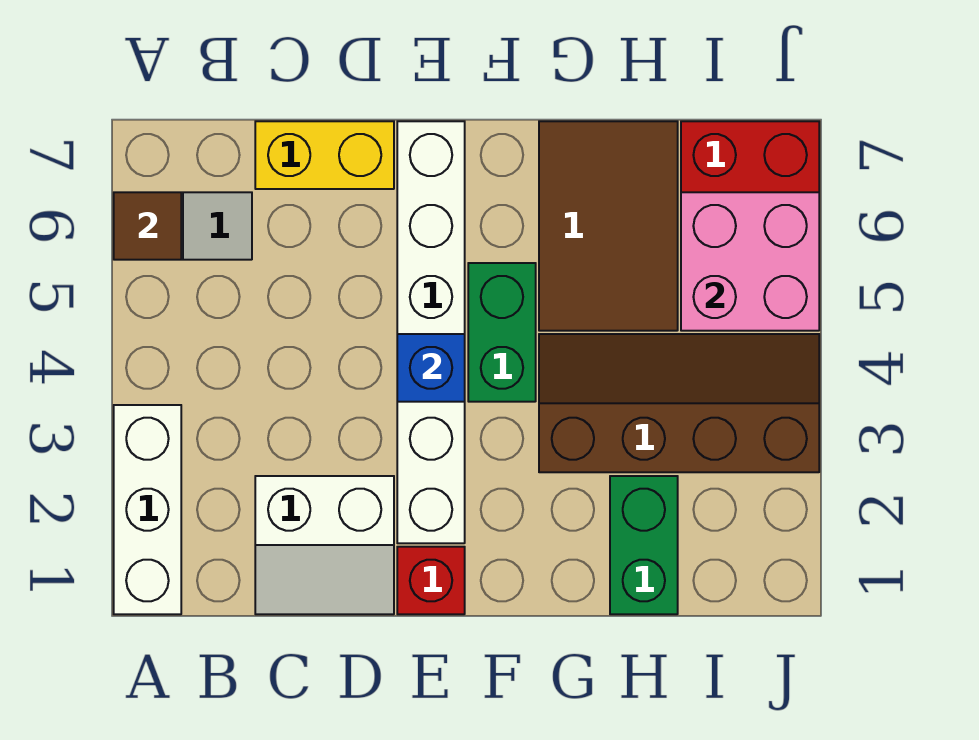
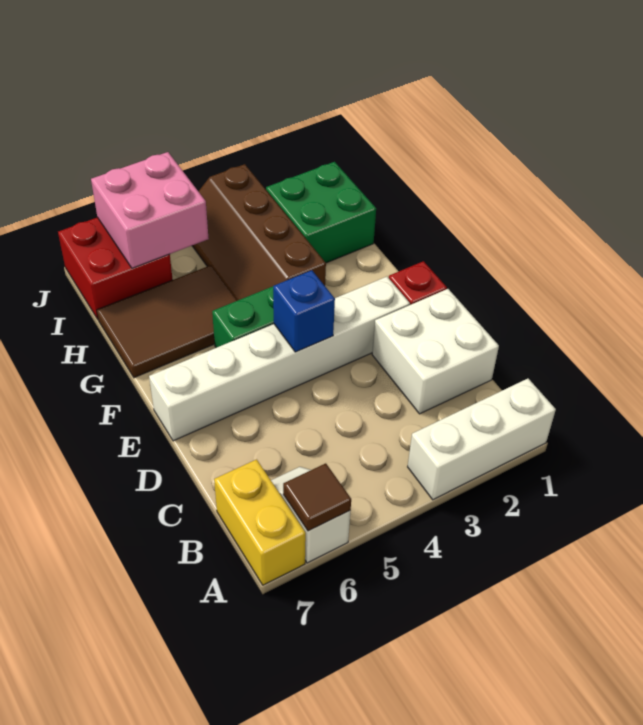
white 2x2 slope [255,476,394,614] -> white 2x2 brick [372,289,499,414]
yellow 1x2 brick [255,121,394,189] -> yellow 1x2 brick moved to [214,459,306,585]
green 1x2 brick [610,476,678,614] -> green 2x2 brick [266,162,376,263]

